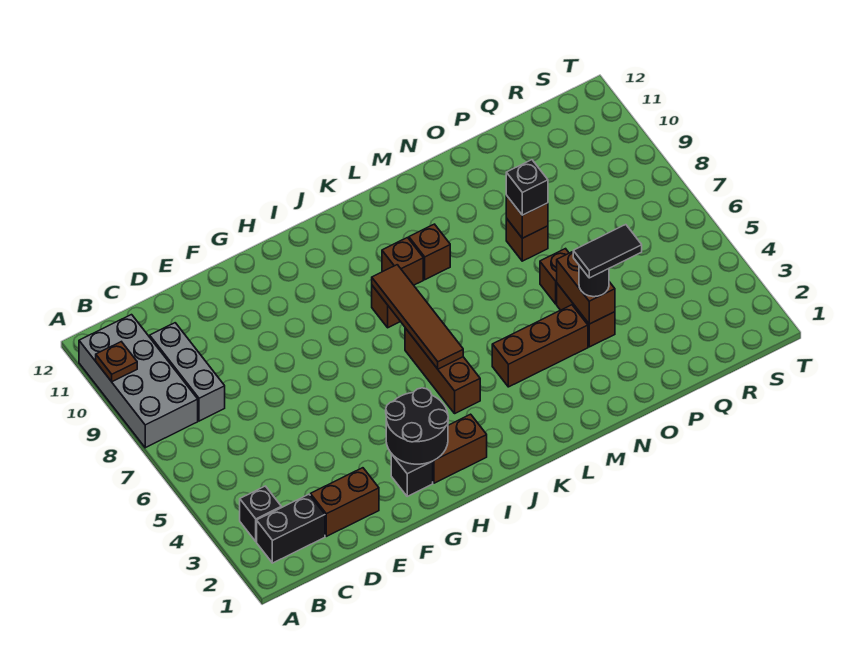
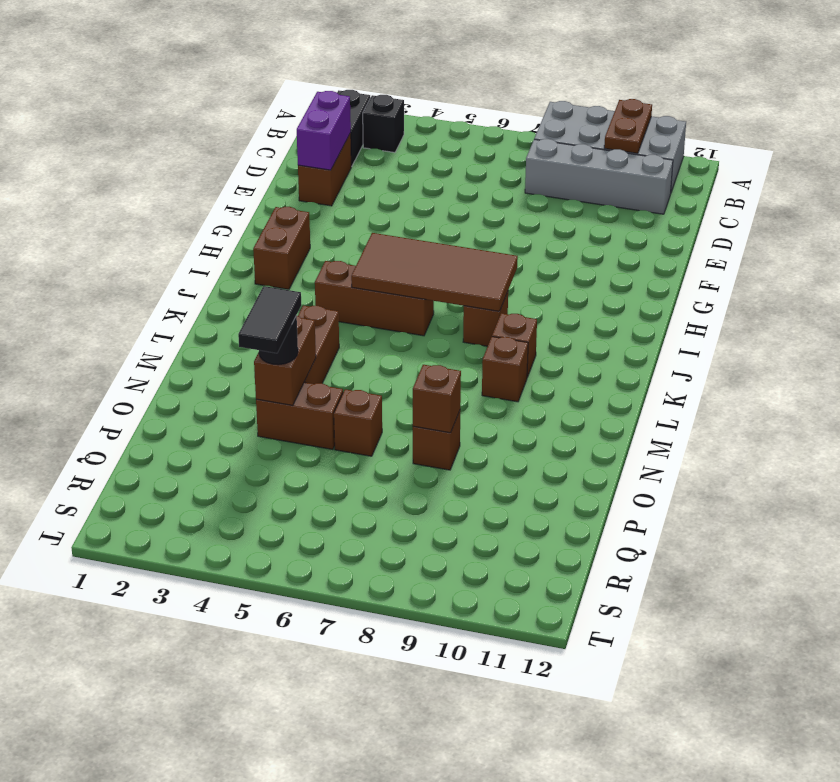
brown 1x1 plate [96,342,137,382] -> brown 1x2 plate [604,99,652,153]
grey 1x3 brick [150,323,225,421] -> grey 1x4 brick [525,139,673,214]
none -> purple 1x2 brick [297,91,351,170]
black 1x1 brick [391,454,433,496] -> none
black 2x2 round brick [386,388,448,464] -> none
brown 1x4 tile [372,265,463,369] -> brown 2x4 tile [351,233,518,311]
brown 1x2 brick [557,252,615,324] -> brown 1x2 brick turned to [254,316,316,405]
black 1x1 brick [506,160,548,215] -> none

